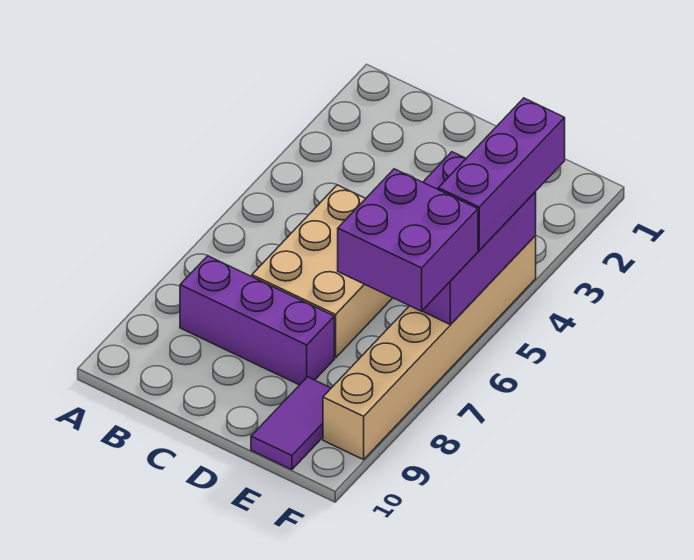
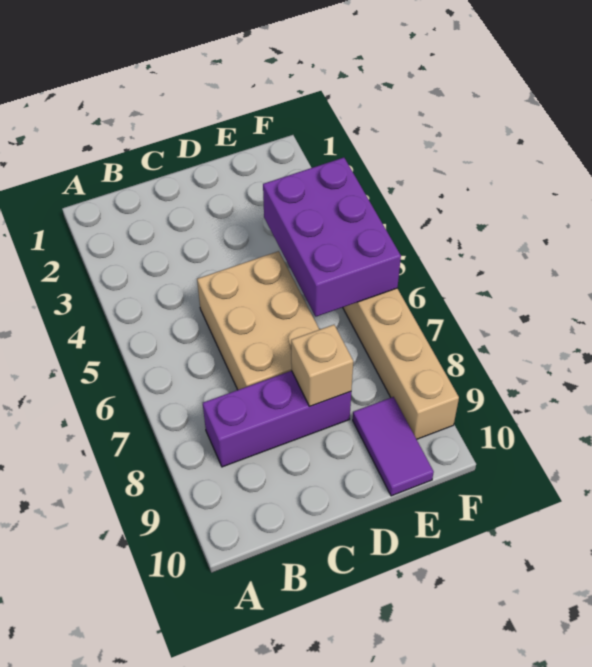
none -> tan 1x1 brick [291,325,353,407]
purple 2x2 brick [338,169,478,311] -> none
purple 1x3 brick [438,98,565,250] -> none

